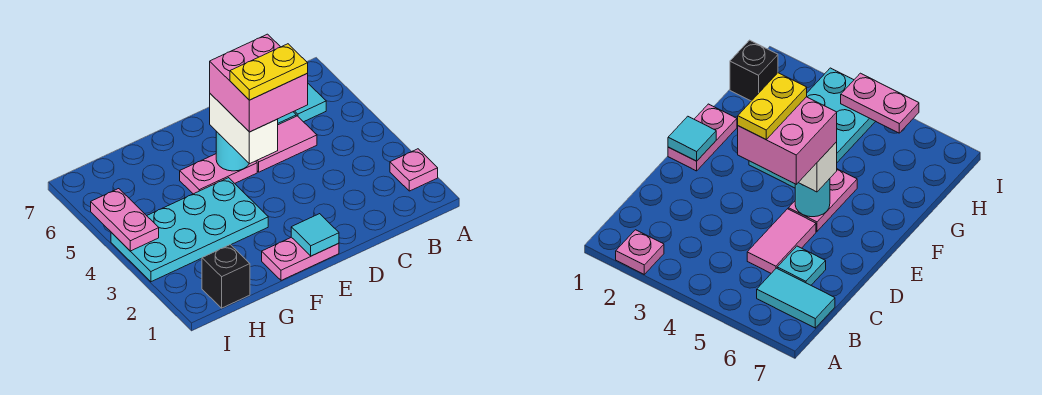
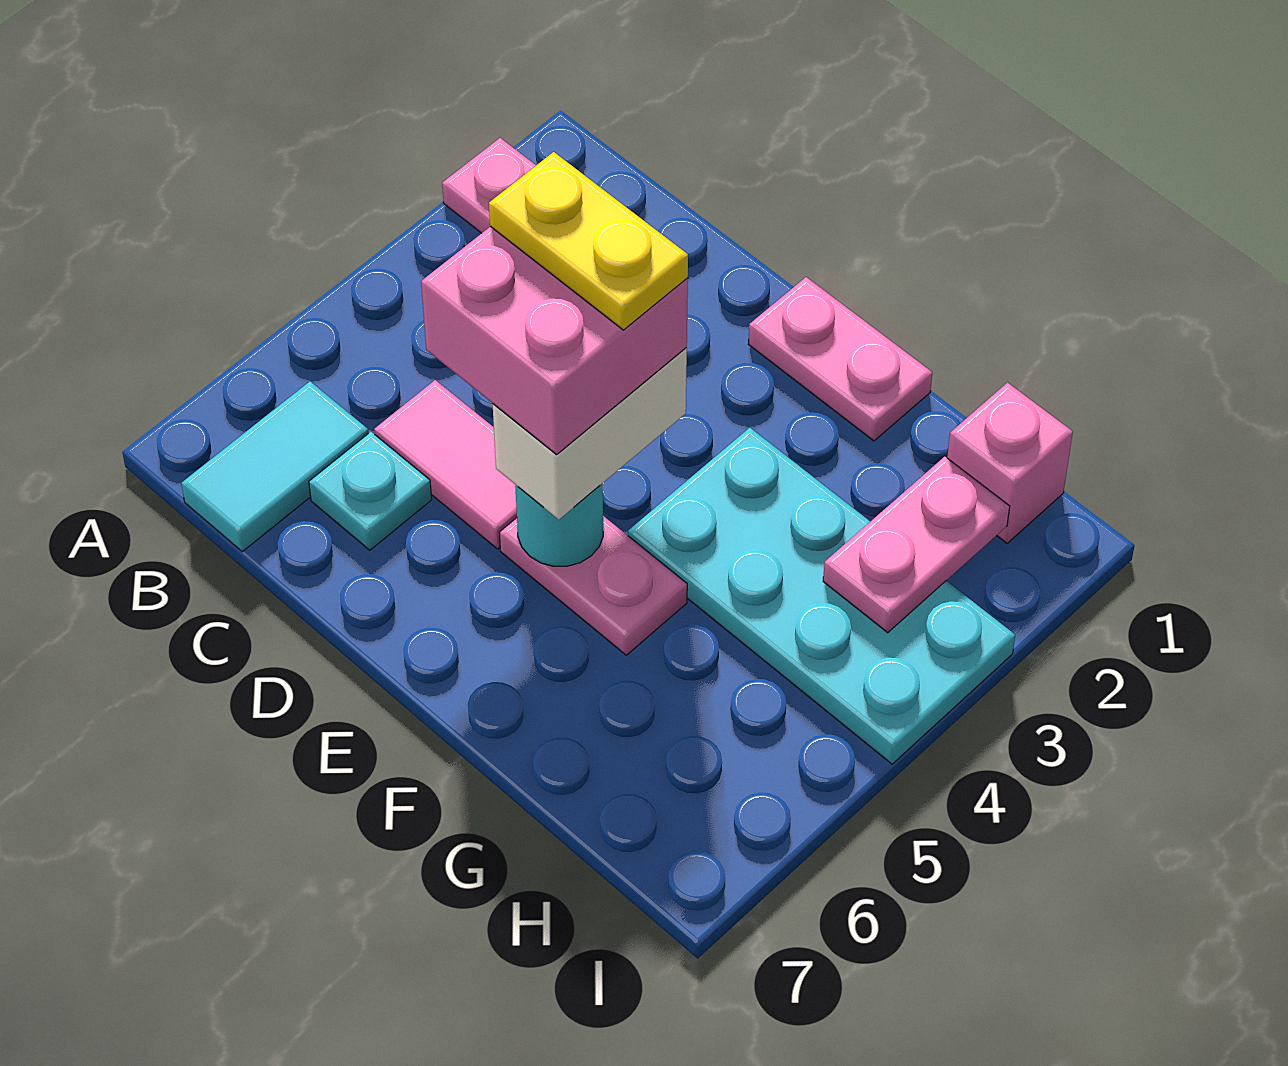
cyan 1x1 tile [291,214,339,256] -> none
black 1x1 brick [202,245,250,308] -> pink 1x1 brick [947,383,1073,543]
pink 1x2 plate [91,189,159,251] -> pink 1x2 plate moved to [823,457,1010,633]

